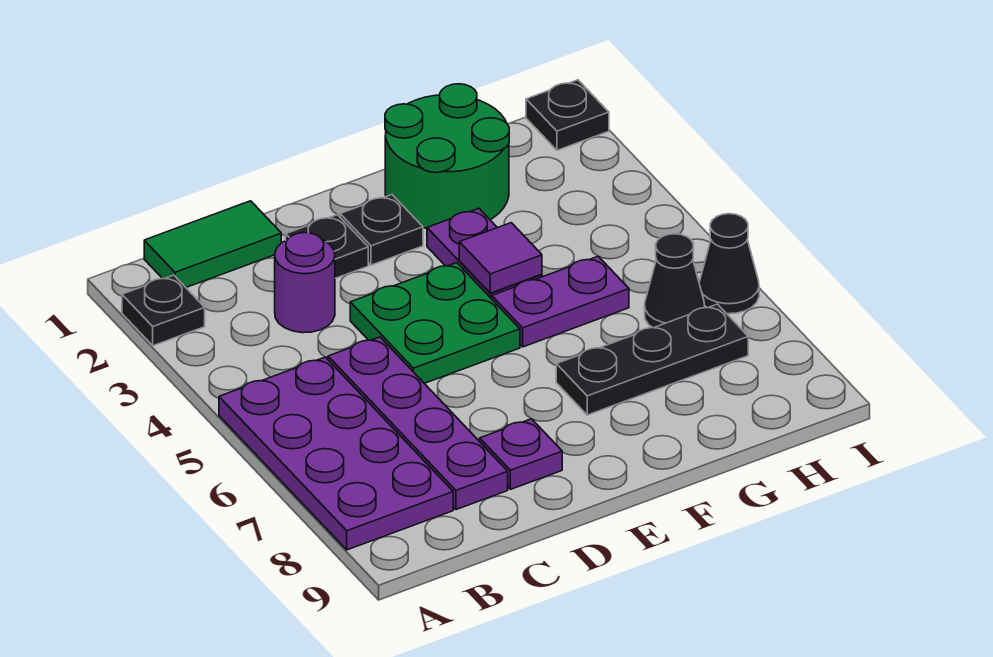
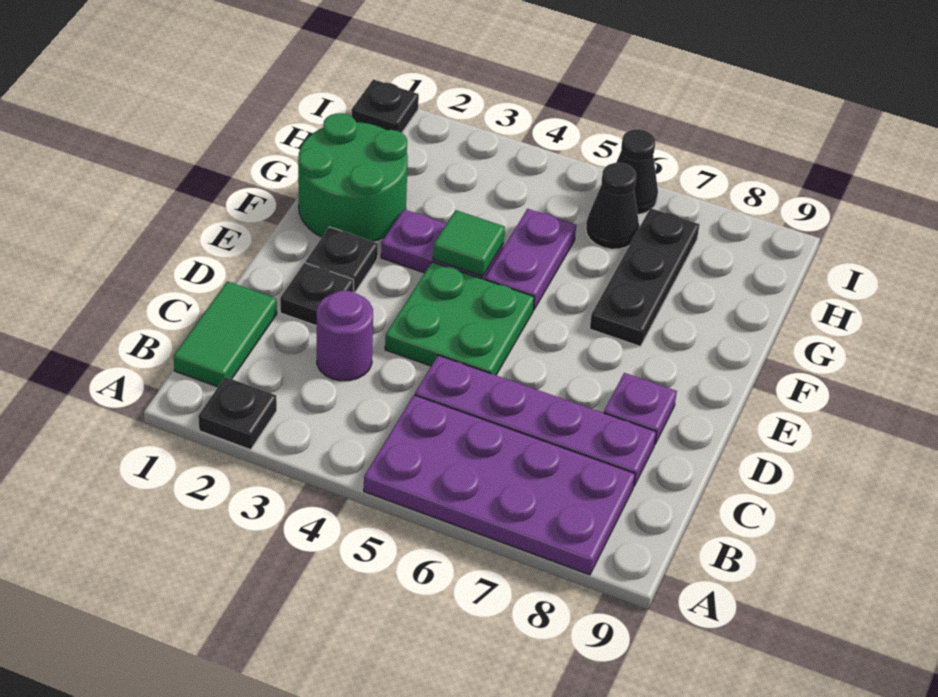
purple 1x1 tile [459,223,542,293] -> green 1x1 tile [433,210,505,276]

